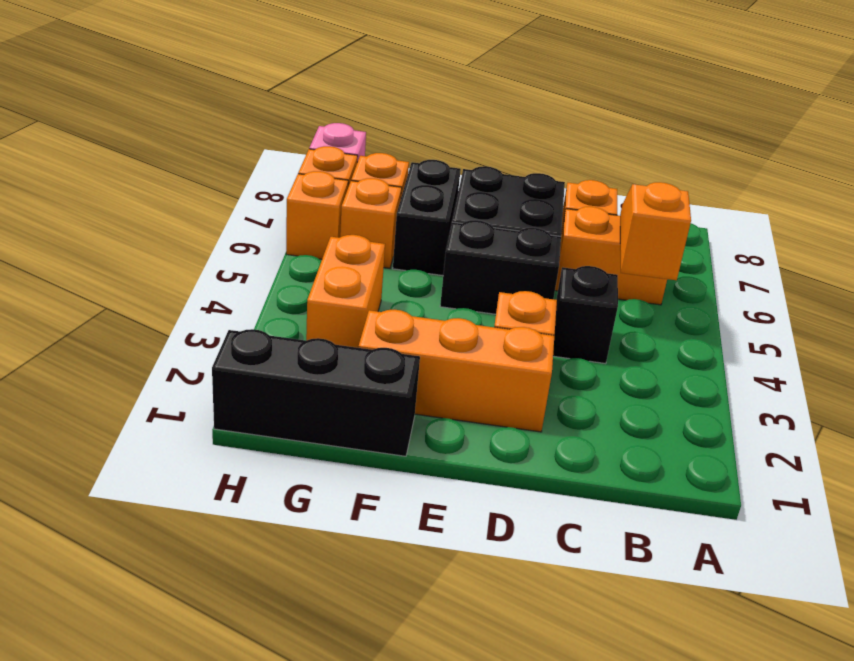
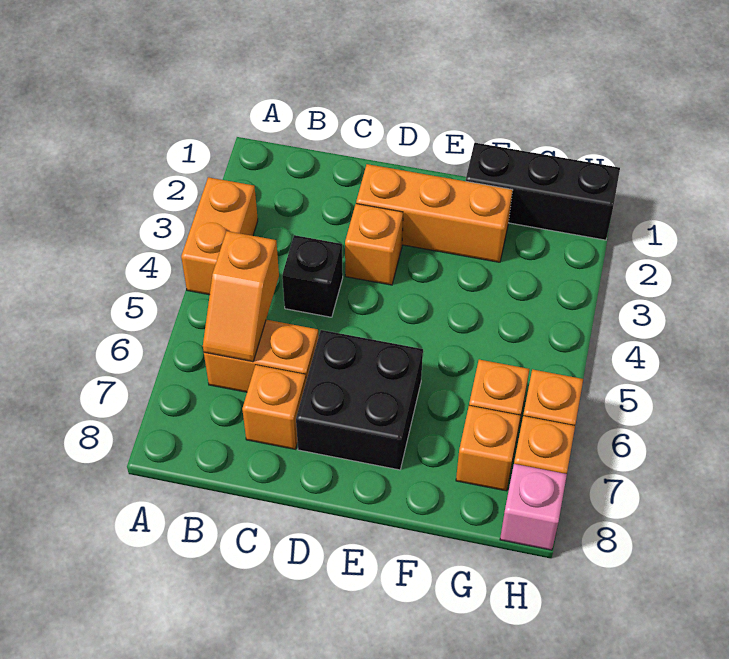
black 1x2 brick [440,220,561,314] -> none
black 1x2 brick [393,160,461,276] -> none
orange 1x2 brick [306,235,385,348] -> orange 1x2 brick moved to [181,177,258,295]

